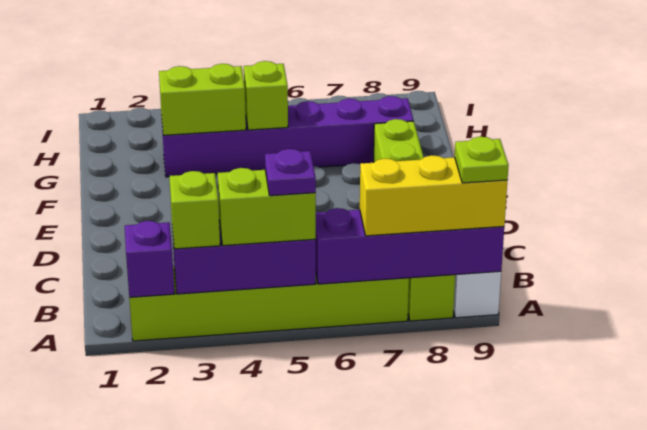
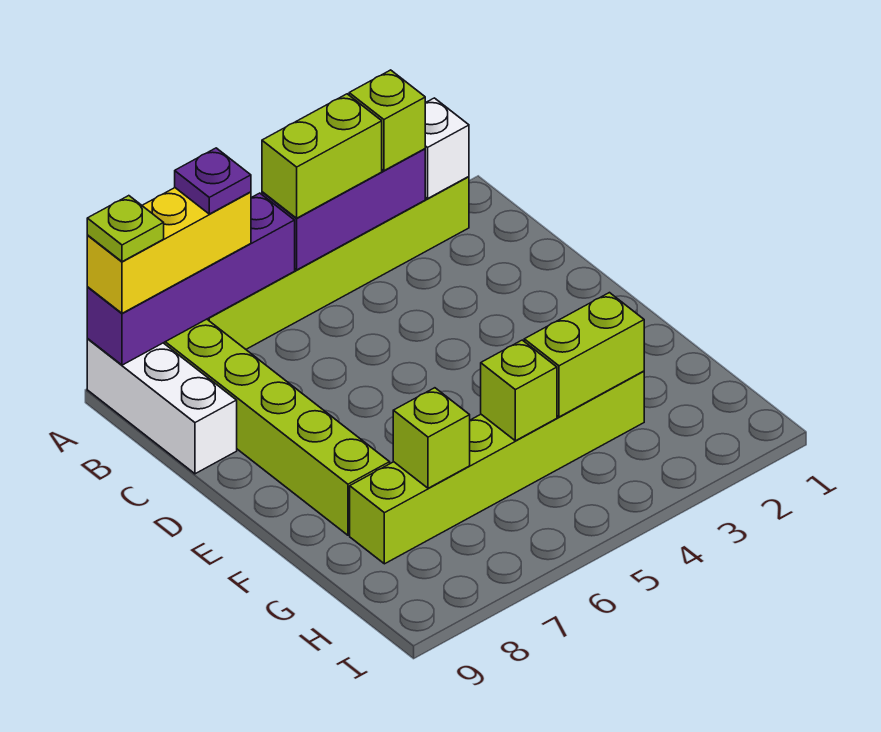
purple 1x1 brick [125,221,175,297] -> white 1x1 brick [425,98,469,199]
purple 1x1 plate [265,149,316,196] -> purple 1x1 plate moved to [175,148,251,214]
purple 1x6 brick [162,96,414,177] -> lime 1x6 brick [350,371,644,564]
none -> lime 1x1 brick [393,388,470,488]

